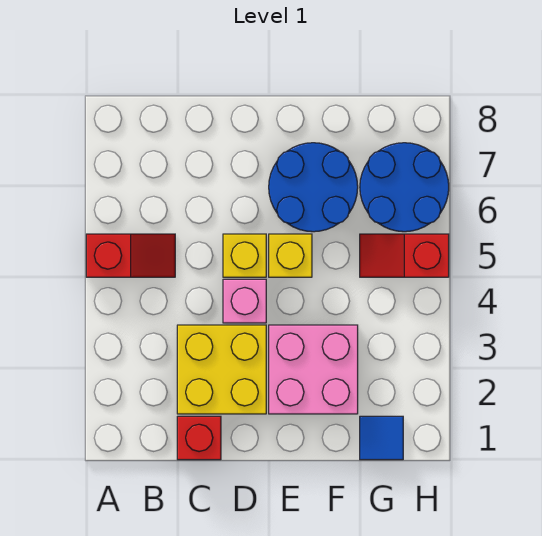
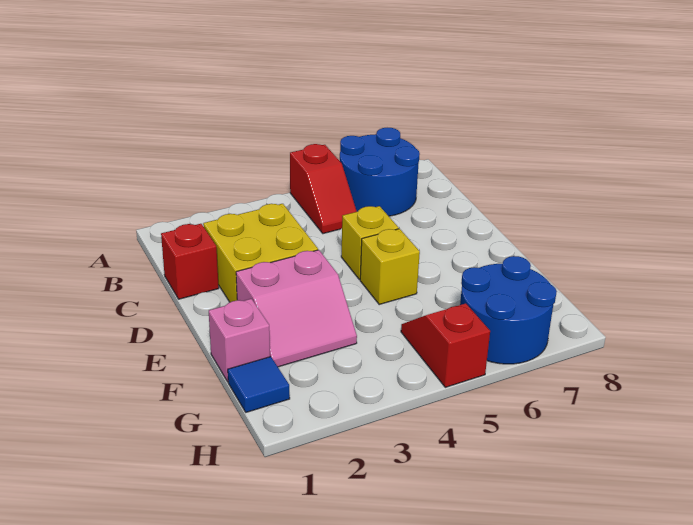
pink 1x1 brick [223,279,266,323] -> pink 1x1 brick moved to [209,299,270,382]
pink 2x2 brick [269,325,358,414] -> pink 2x2 slope [236,250,357,367]
blue 2x2 round brick [269,143,358,232] -> blue 2x2 round brick moved to [340,128,420,216]

